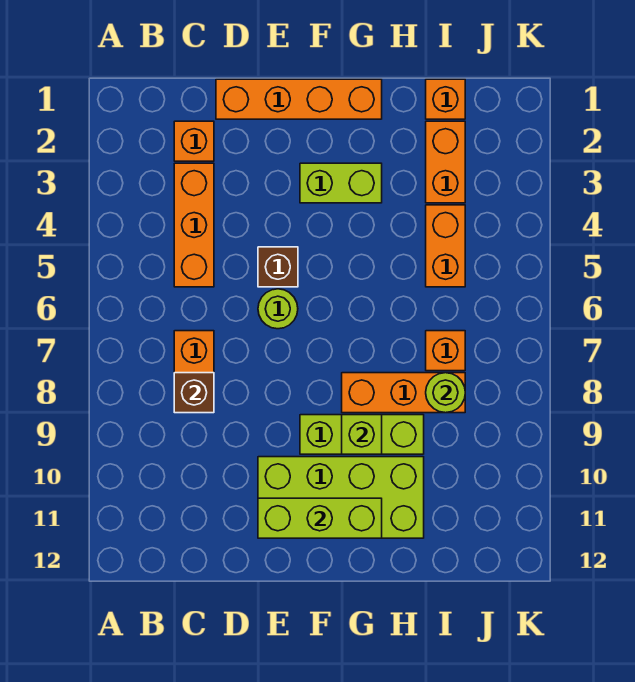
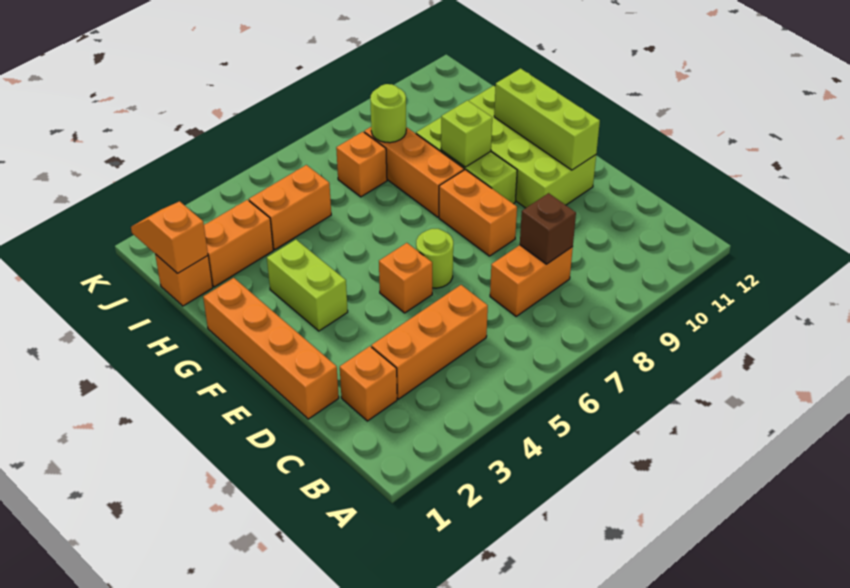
brown 1x1 brick [258,247,298,287] -> orange 1x1 brick [379,243,432,313]
none -> orange 1x2 brick [439,169,517,256]
none -> orange 1x2 slope [131,201,208,273]

